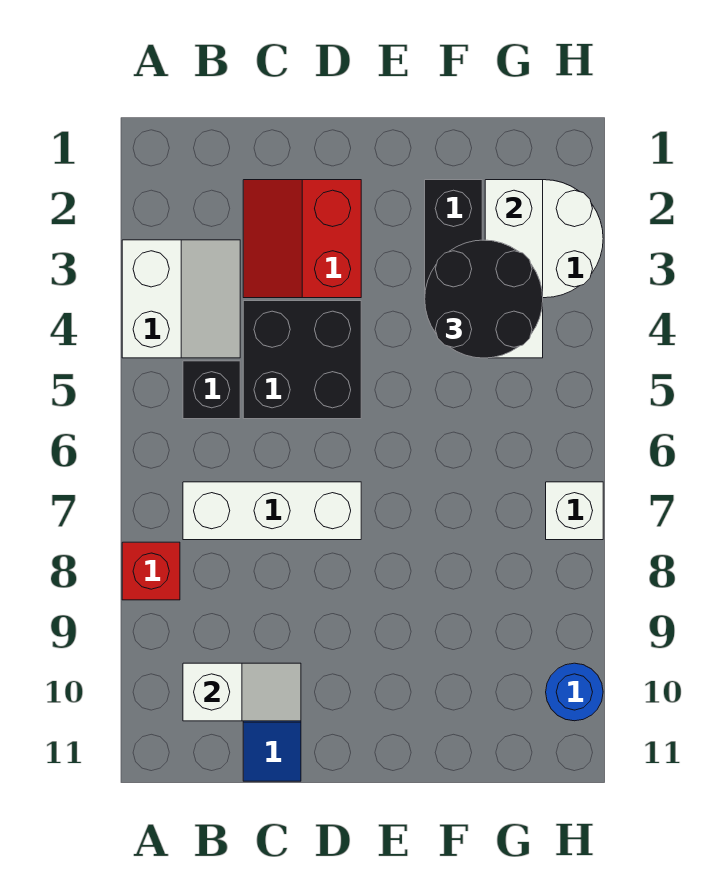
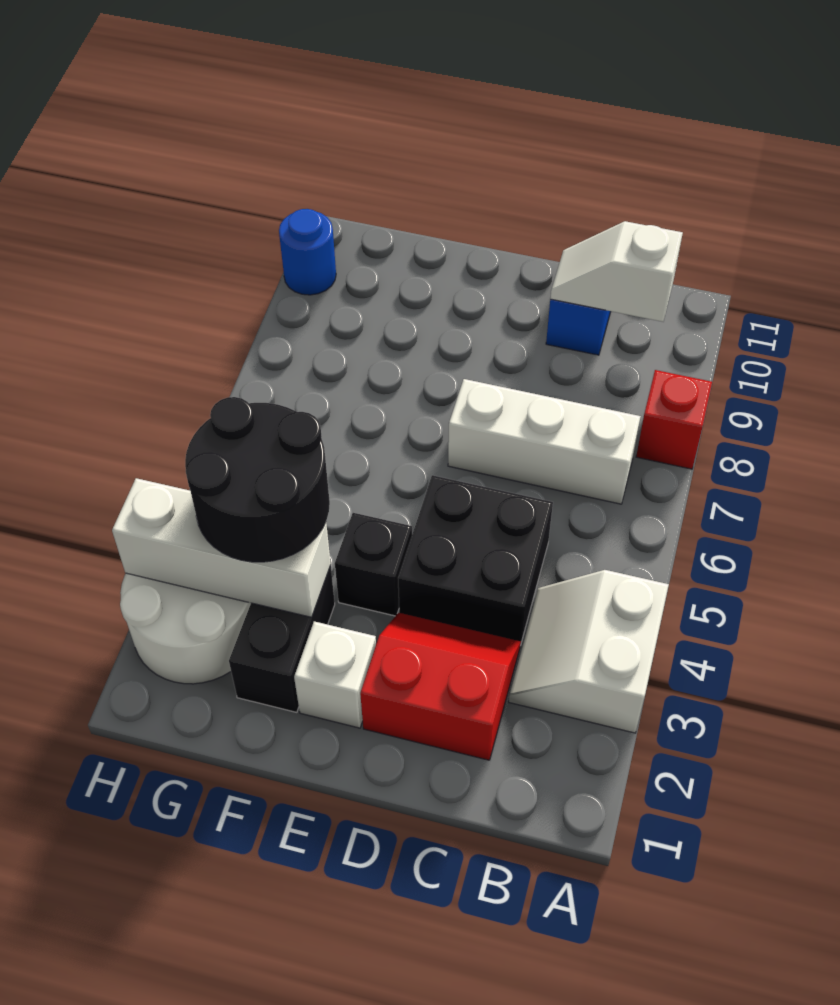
black 1x1 brick [183,361,240,419] -> black 1x1 brick moved to [335,513,412,616]
red 2x2 slope [243,180,361,298] -> red 2x2 slope turned to [360,613,520,760]
white 1x3 brick [485,180,543,358] -> white 1x3 brick turned to [112,478,331,617]
white 1x1 brick [546,482,603,540] -> white 1x1 brick moved to [294,621,376,728]

